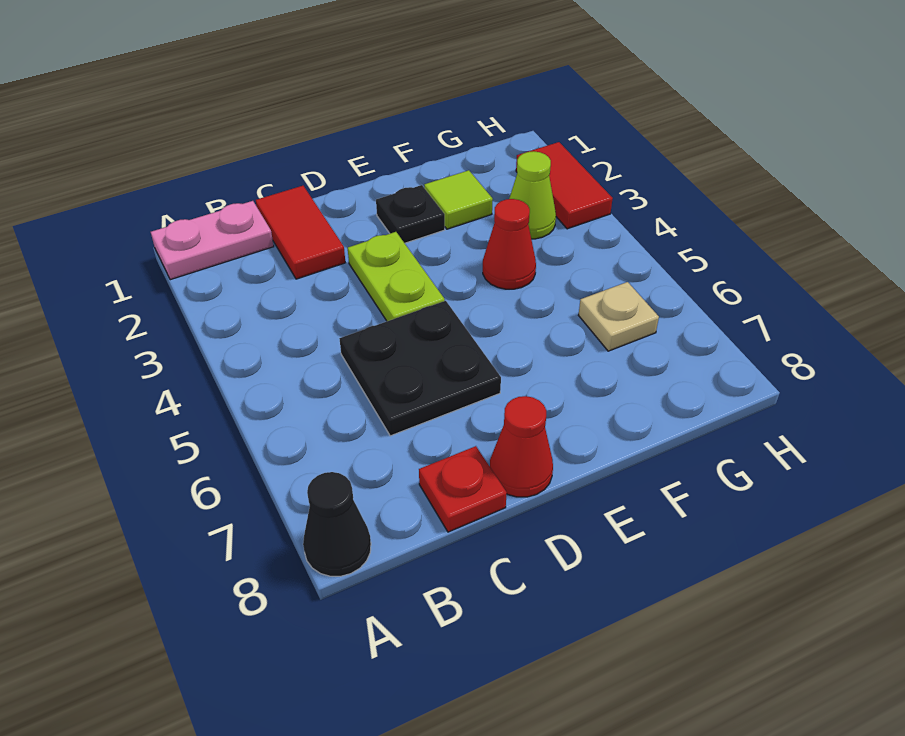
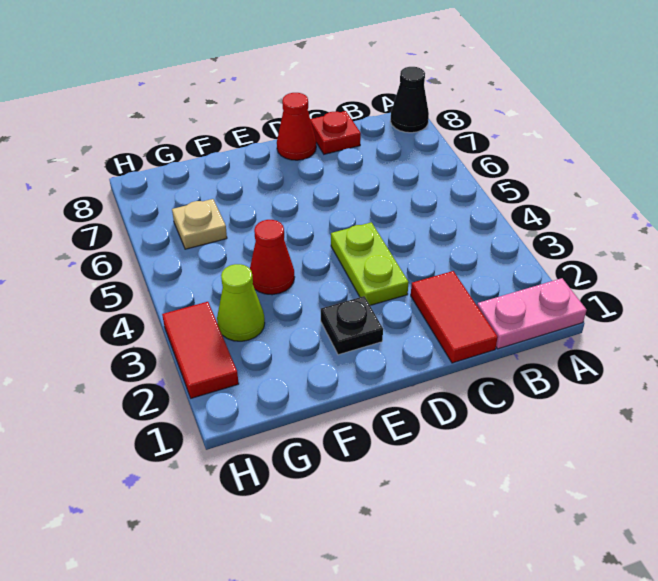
black 2x2 plate [339,301,501,436] -> none
lime 1x1 tile [424,170,493,229] -> none

